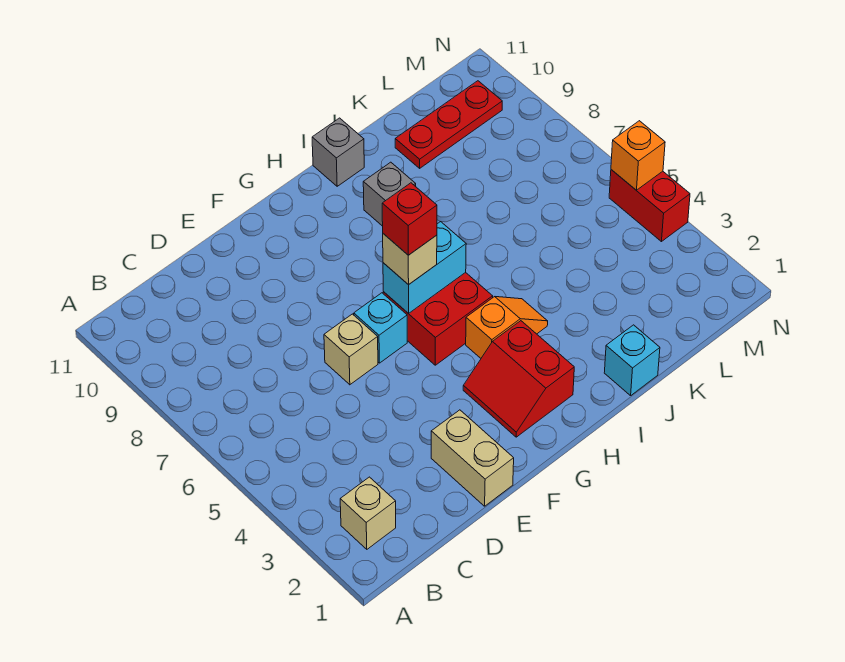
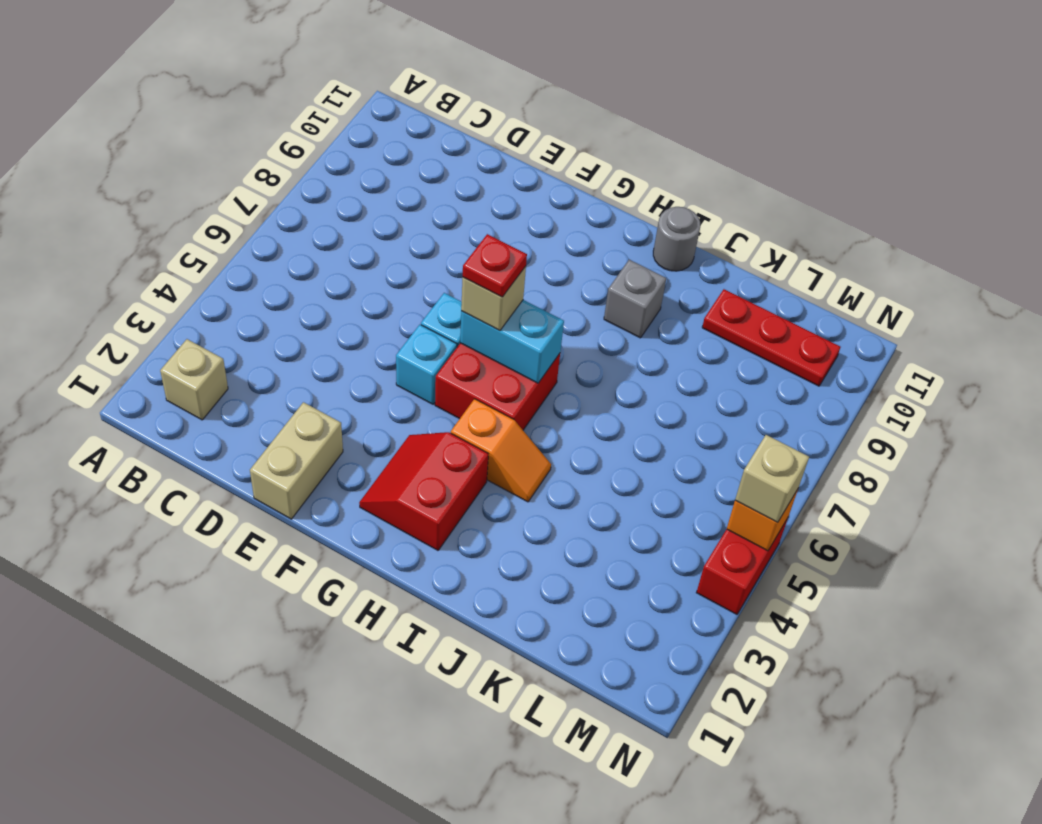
tan 1x1 brick [324,314,378,385] -> tan 1x1 brick moved to [735,435,809,522]
red 1x1 brick [382,183,437,255] -> red 1x1 plate [463,234,527,297]
grey 1x1 brick [312,118,364,186] -> grey 1x1 round brick [653,207,700,271]
cyan 1x1 brick [604,325,660,396] -> cyan 1x1 brick moved to [396,325,457,404]

